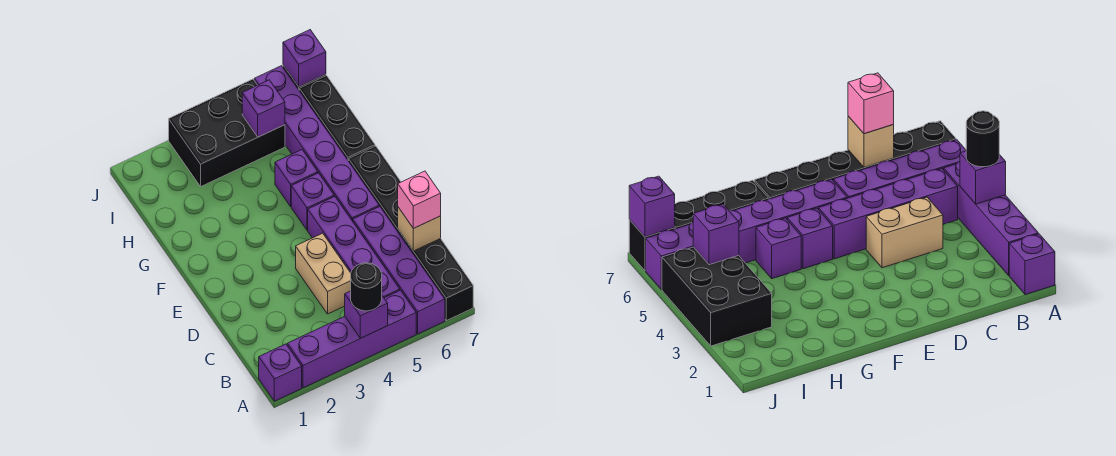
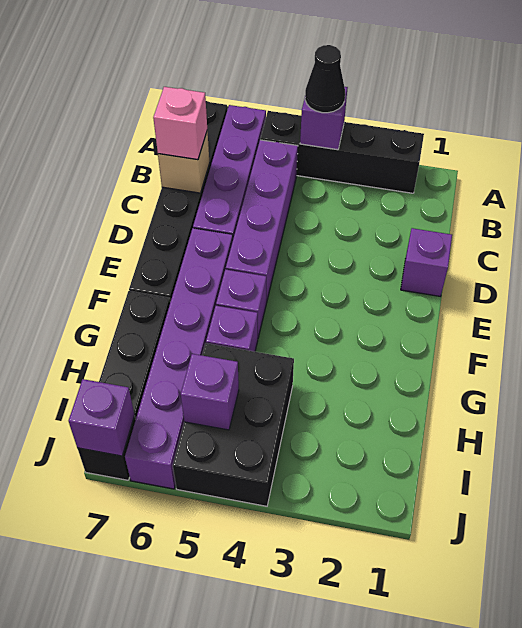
purple 1x1 brick [259,344,302,401] -> purple 1x1 brick moved to [401,228,452,296]
purple 1x4 brick [287,290,416,388] -> black 1x4 brick [260,111,424,193]
black 1x1 round brick [351,263,382,311] -> black 1x1 cone [305,45,345,113]
tan 1x2 brick [296,233,351,314] -> none
black 2x3 brick [169,79,285,186] -> black 2x3 brick turned to [173,343,294,506]

